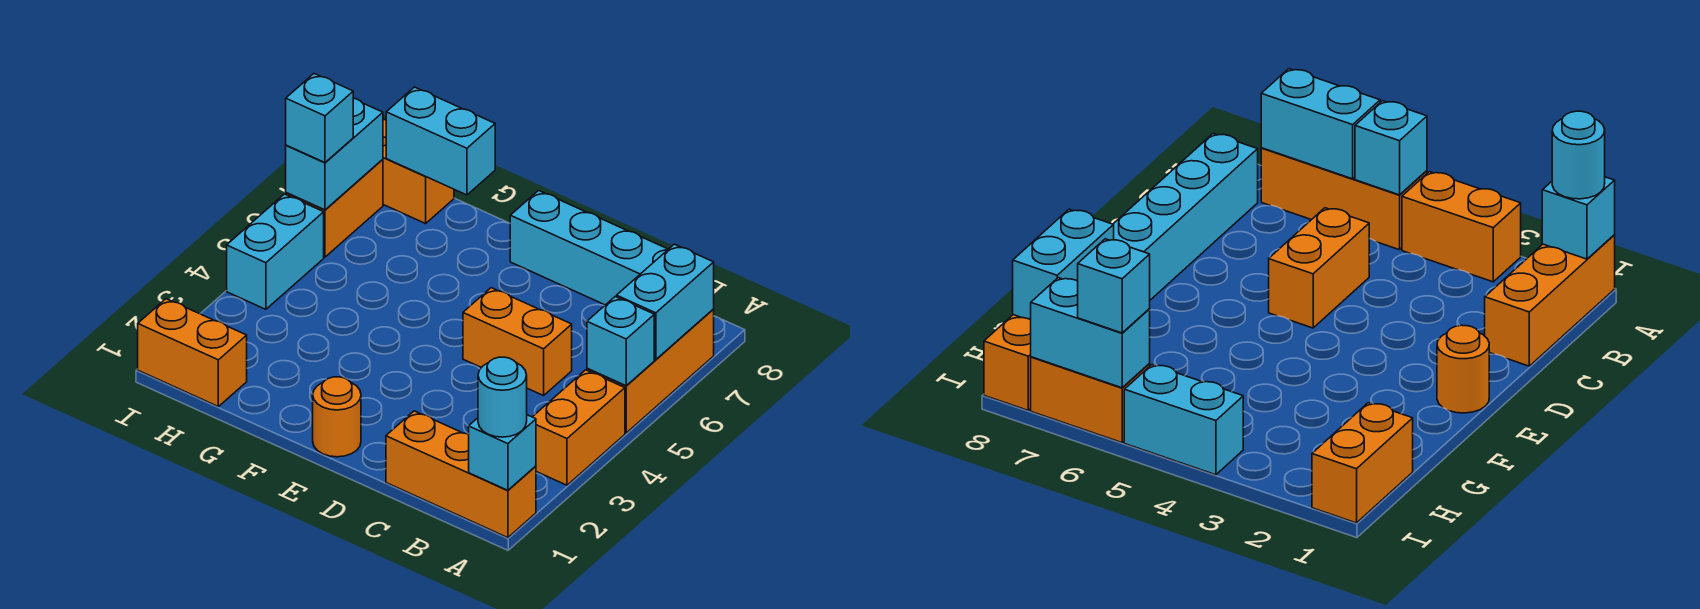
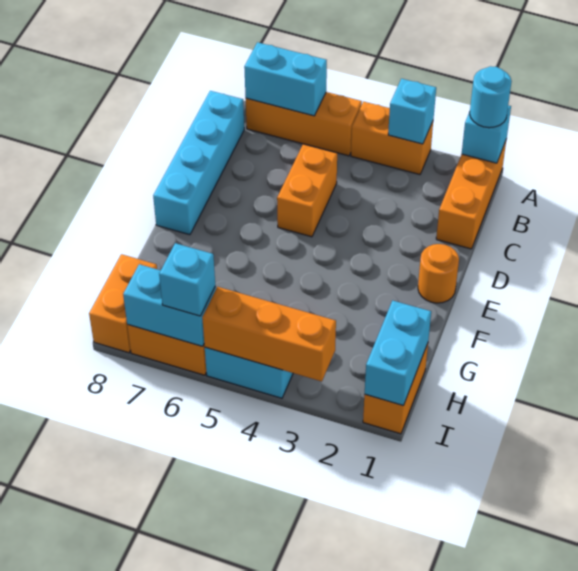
cyan 1x1 brick [587,297,654,386] -> cyan 1x1 brick moved to [388,79,436,144]
cyan 1x2 brick [386,87,495,195] -> cyan 1x2 brick moved to [365,301,431,406]
none -> orange 1x3 brick [202,287,336,381]

